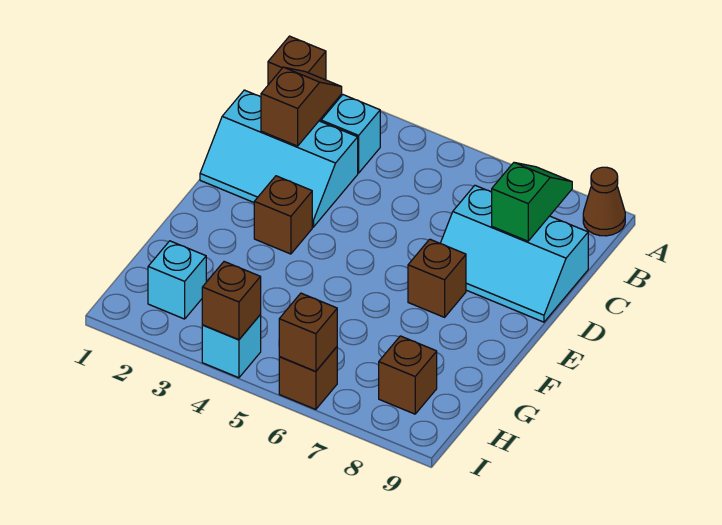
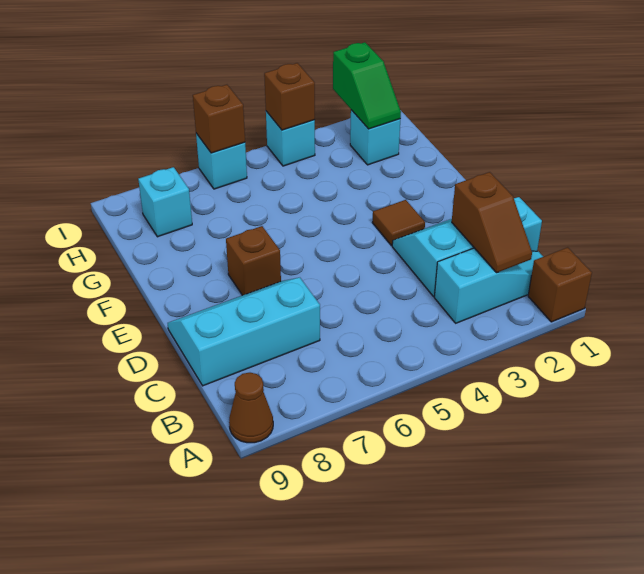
green 1x2 slope [492,163,572,241] -> green 1x2 slope moved to [333,42,401,129]
brown 1x1 brick [254,176,312,254] -> brown 1x1 tile [372,200,425,246]
brown 1x1 brick [379,336,437,414] -> cyan 1x1 brick [138,167,192,237]
brown 1x1 brick [279,347,337,409] -> cyan 1x1 brick [196,133,247,189]

